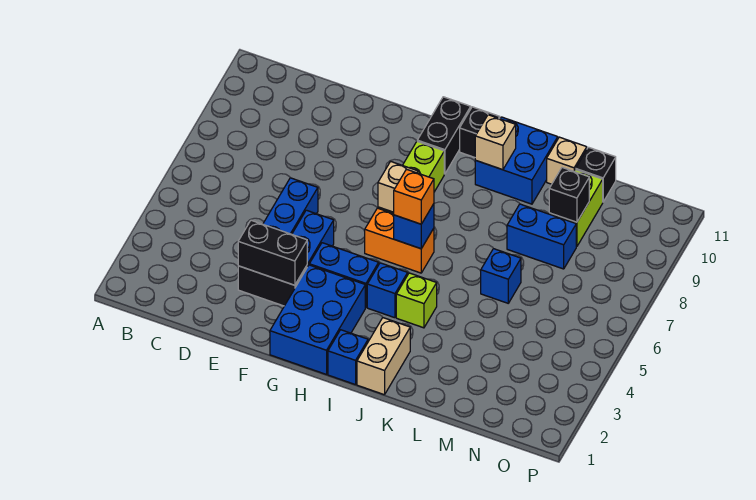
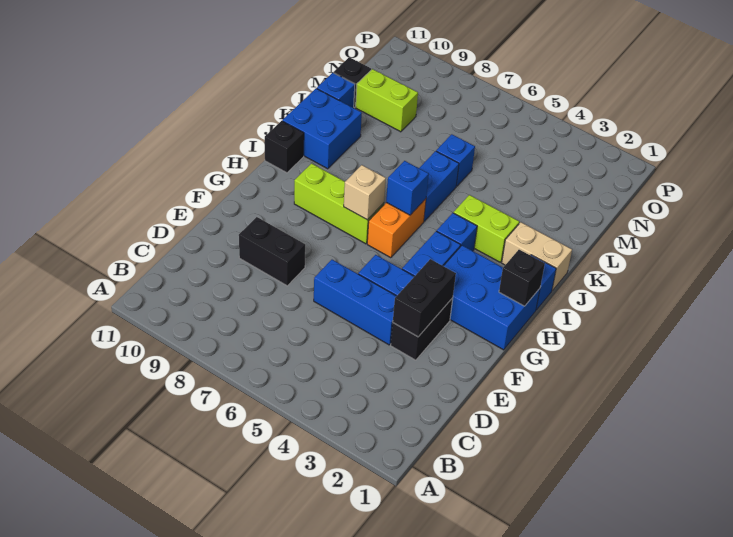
black 1x2 brick [417,97,471,174] -> black 1x2 brick moved to [239,217,305,286]
orange 1x1 brick [394,169,434,224] -> none
lime 1x1 brick [396,273,437,328] -> lime 1x2 brick [454,195,519,262]
tan 1x1 brick [475,115,516,170] -> none
blue 1x2 brick [507,204,576,269] -> blue 1x2 brick moved to [419,151,459,221]
tan 1x1 brick [547,137,587,184] -> blue 1x1 brick [317,73,355,108]
black 1x1 brick [549,168,589,222] -> black 1x1 brick moved to [499,250,545,306]

